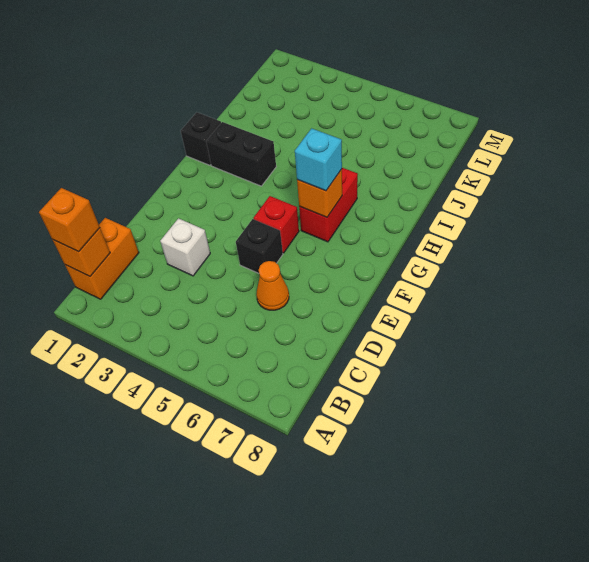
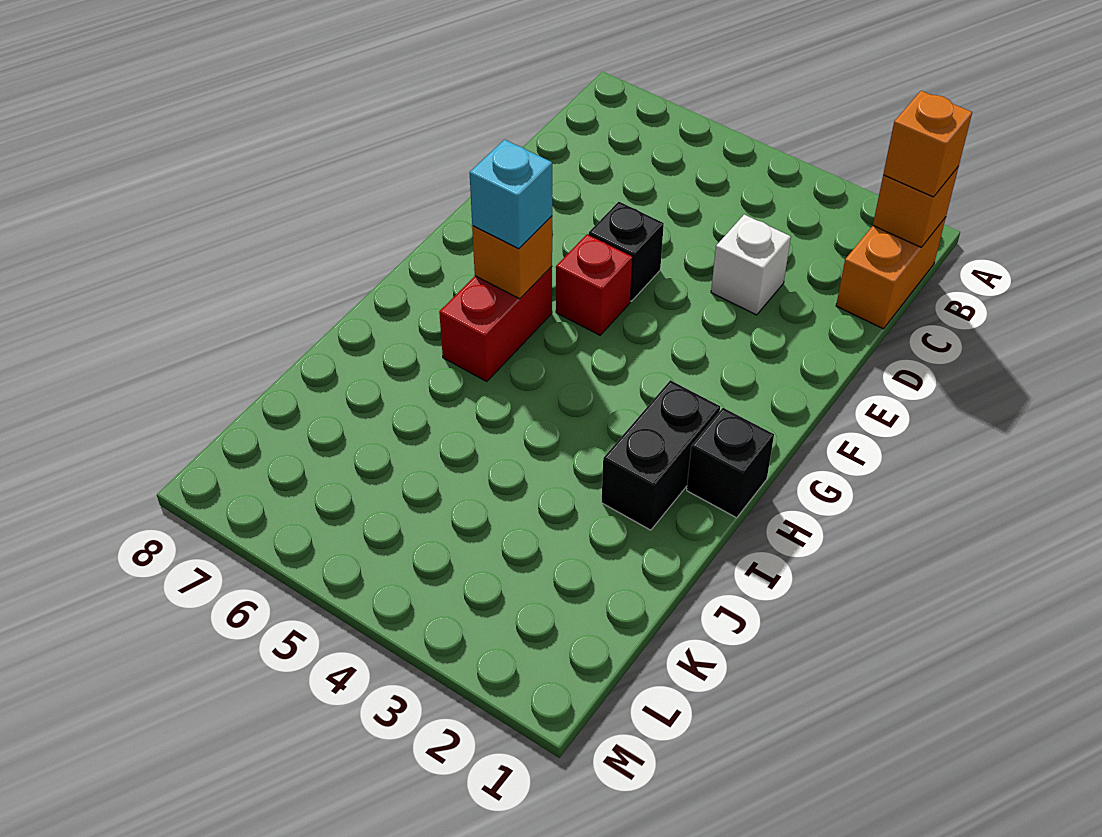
orange 1x1 cone [256,261,289,310] -> none
black 1x2 brick [206,122,276,186] -> black 1x2 brick turned to [602,380,720,530]

